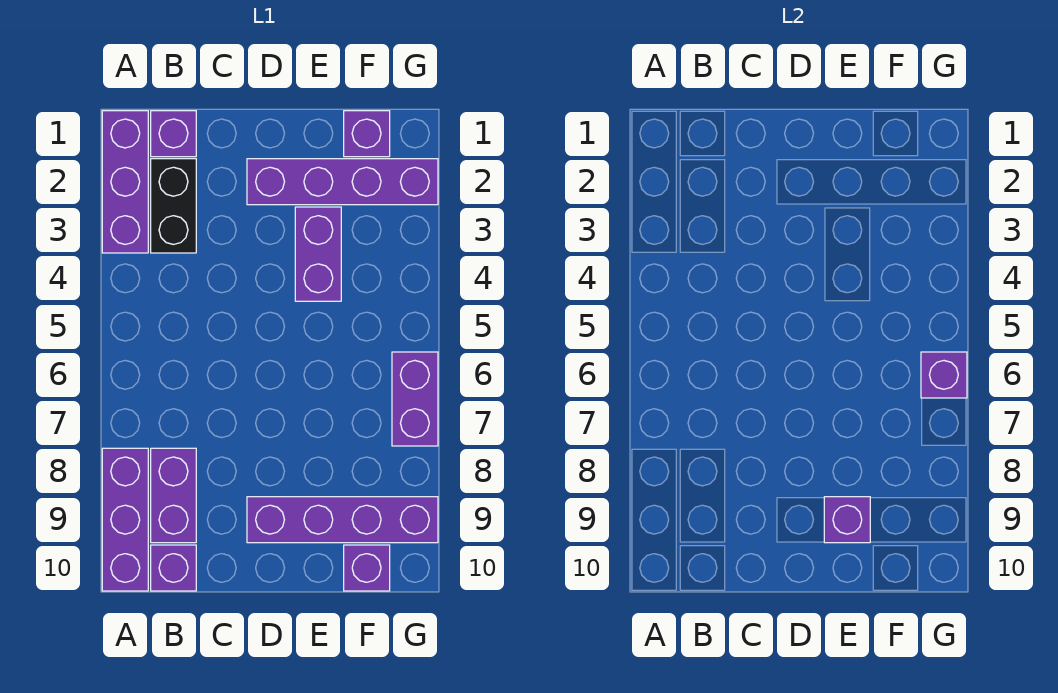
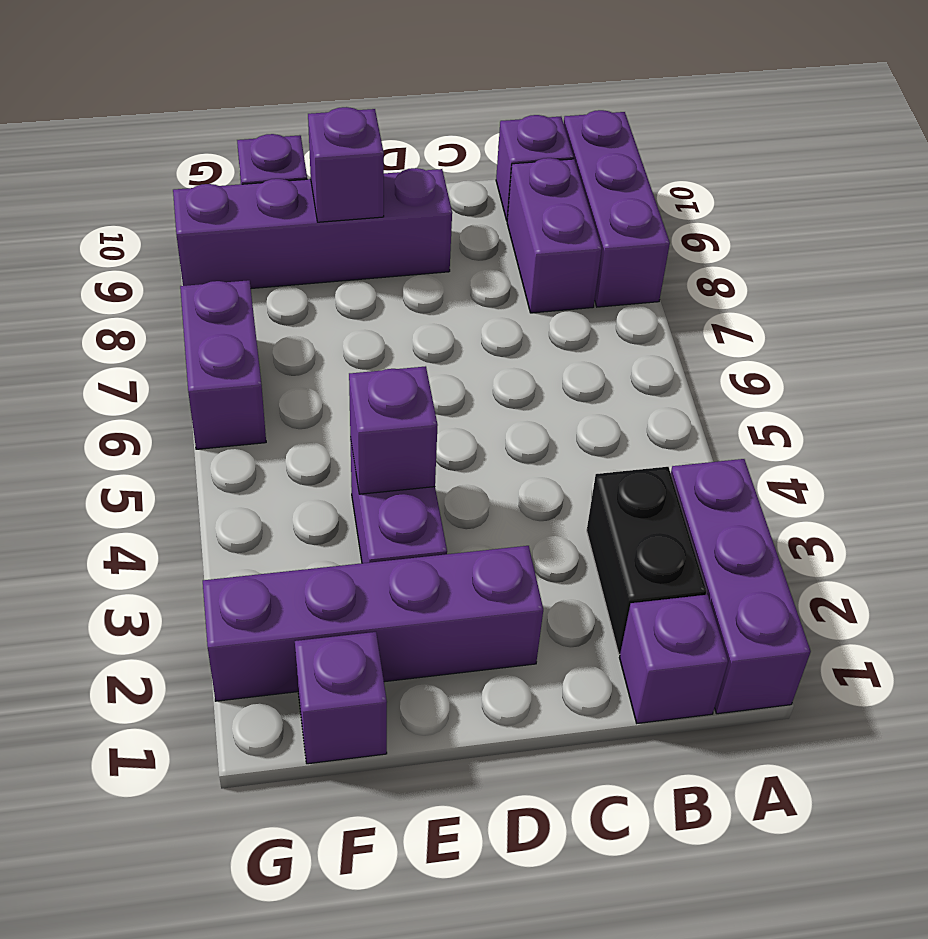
purple 1x1 brick [921,352,967,398] -> purple 1x1 brick moved to [349,366,438,494]

